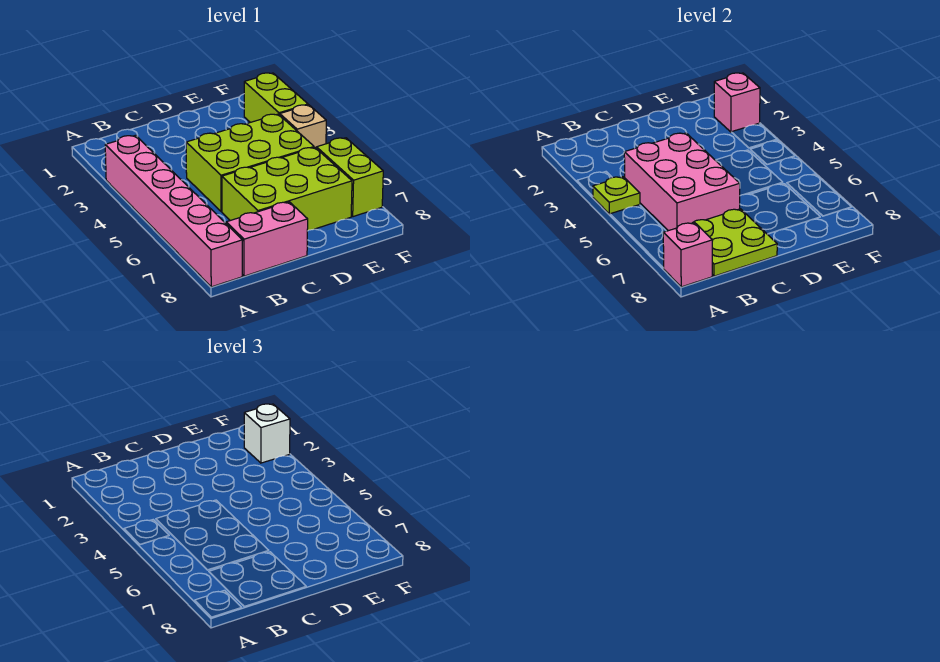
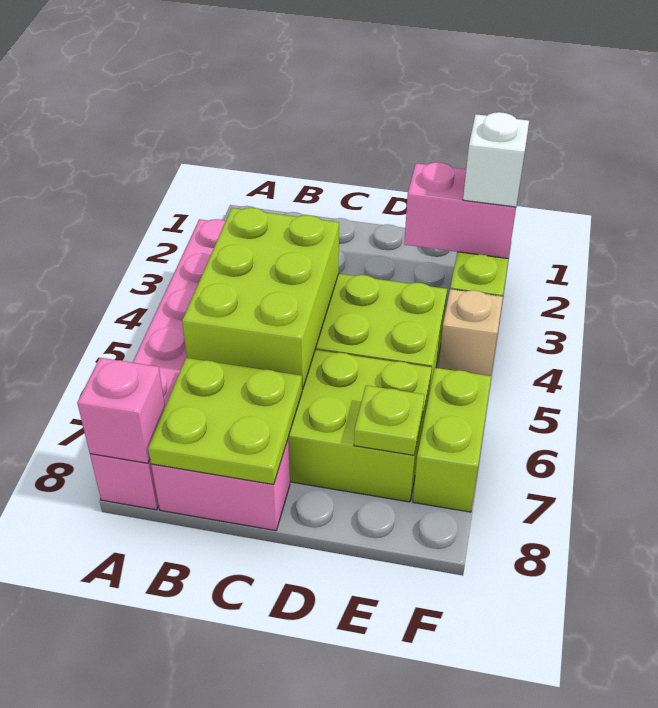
lime 1x1 plate [593,177,640,214] -> lime 1x1 plate moved to [354,385,424,455]
pink 2x3 brick [624,133,740,231] -> lime 2x3 brick [182,208,339,390]
pink 1x1 brick [714,73,760,132] -> pink 1x2 brick [404,162,516,258]

